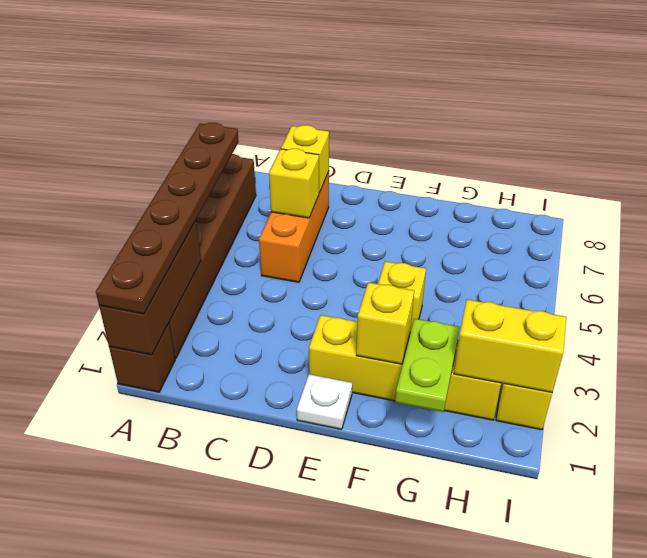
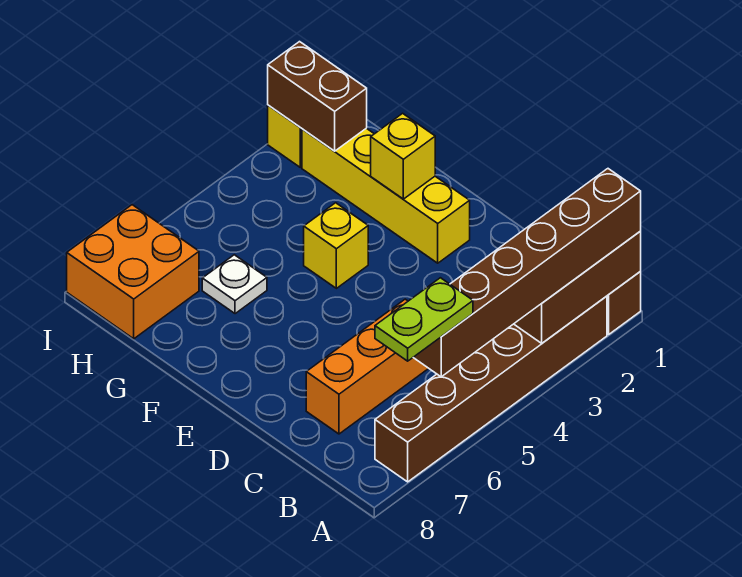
brown 1x6 plate [96,123,239,314] -> brown 1x6 brick [413,169,641,377]
yellow 1x1 brick [269,149,319,218] -> none
yellow 1x1 brick [281,125,329,193] -> none
white 1x1 plate [297,374,352,429] -> white 1x1 plate moved to [202,255,267,314]
lime 1x2 plate [395,319,460,412] -> lime 1x2 plate moved to [375,278,473,361]
yellow 1x2 brick [454,300,566,393] -> brown 1x2 brick [268,42,367,151]
none -> orange 2x2 brick [67,205,199,339]

